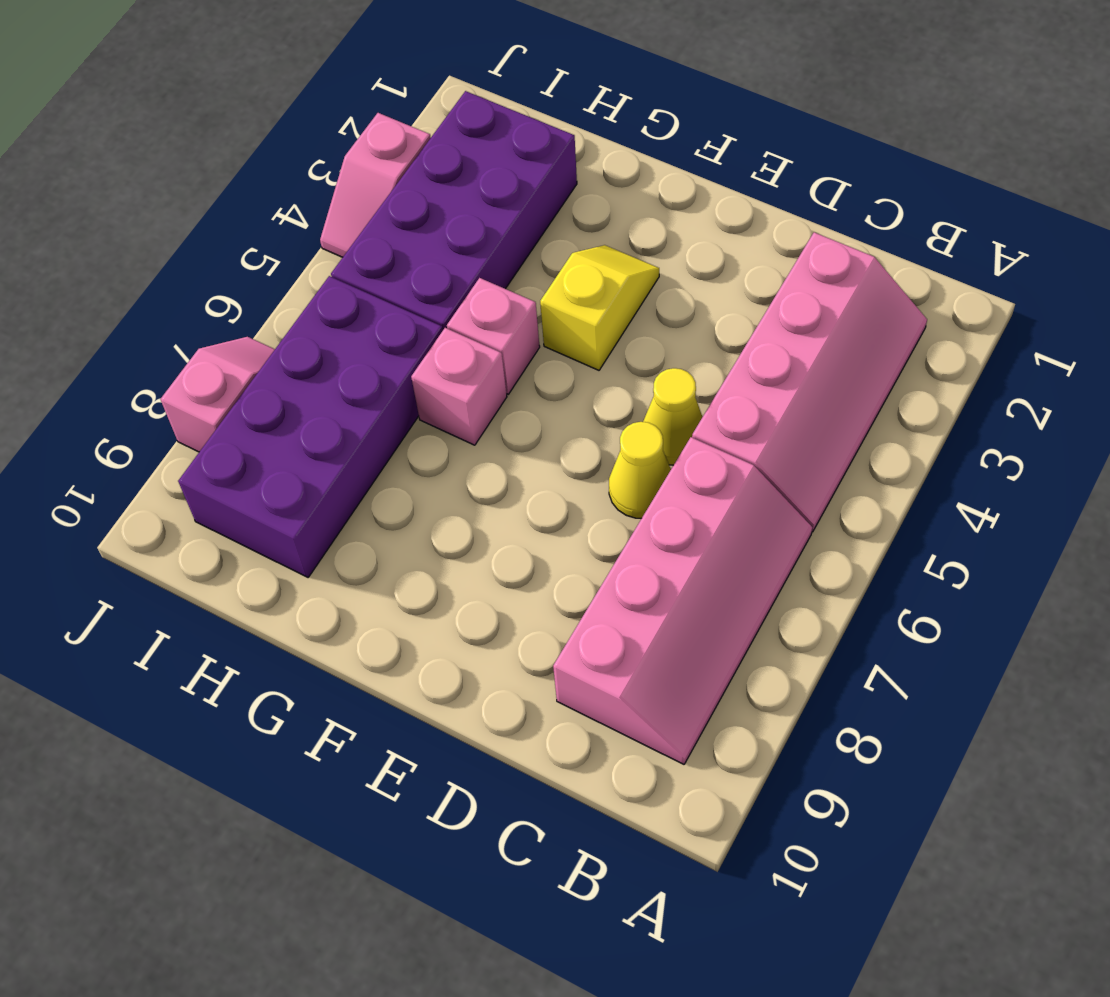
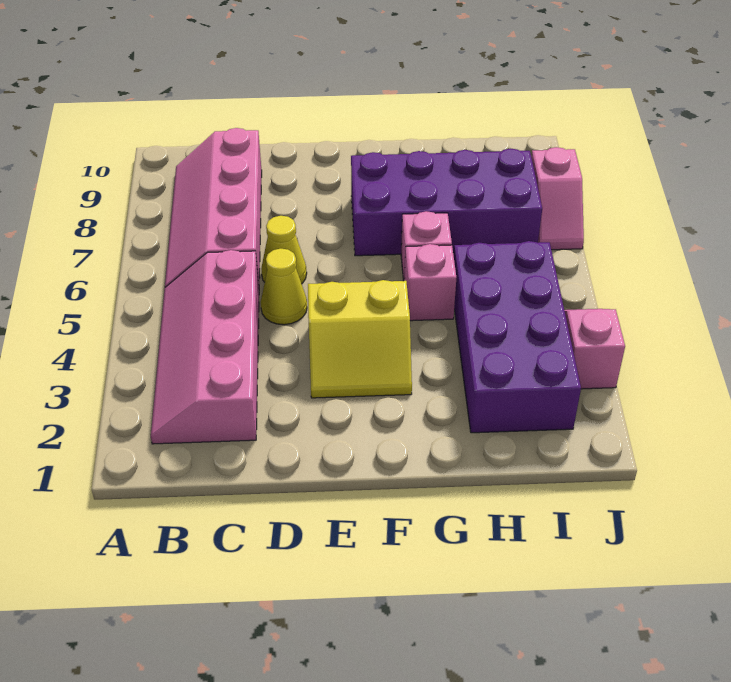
yellow 1x2 slope [540,245,659,370] -> yellow 2x2 slope [308,280,412,398]
purple 2x4 brick [178,276,443,577] -> purple 2x4 brick turned to [351,148,542,256]

